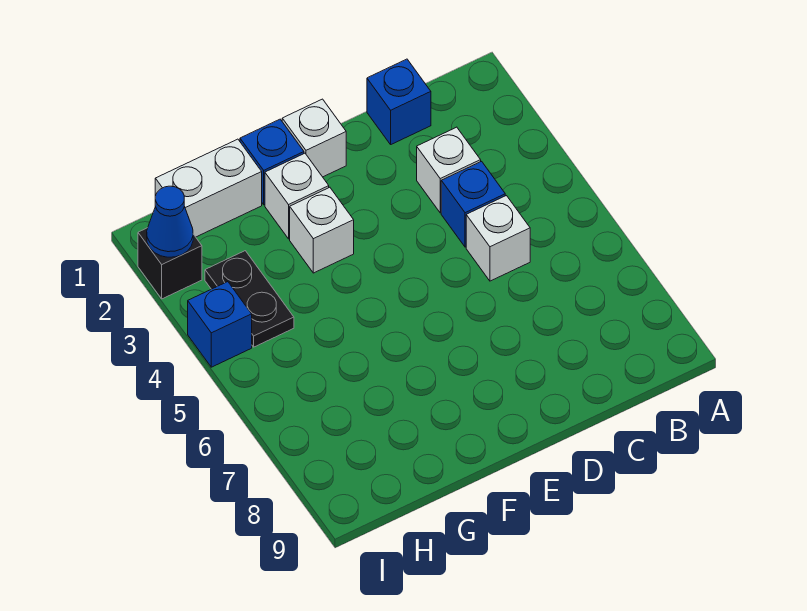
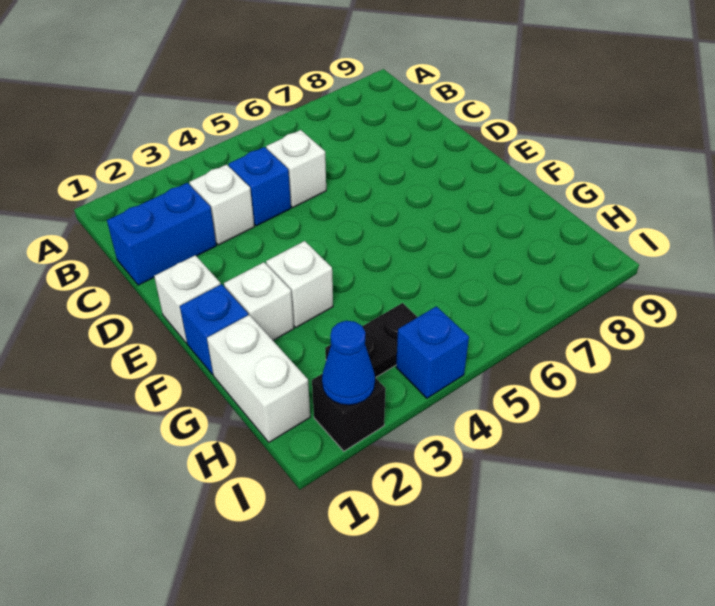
blue 1x1 brick [367,59,431,144] -> blue 1x2 brick [107,183,216,285]

